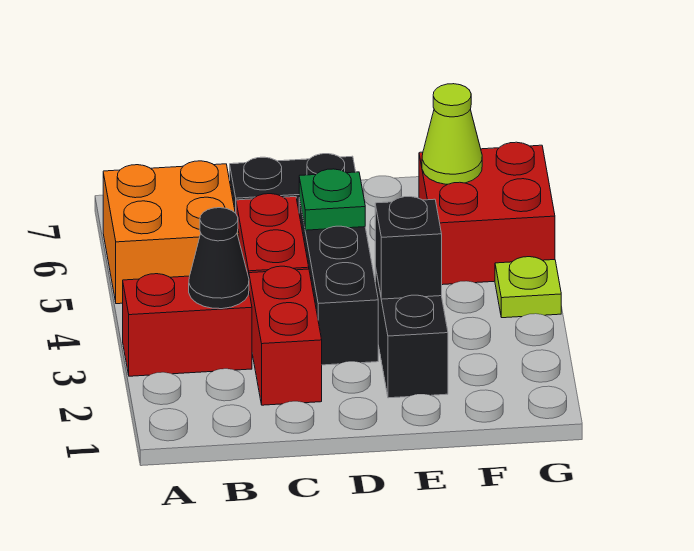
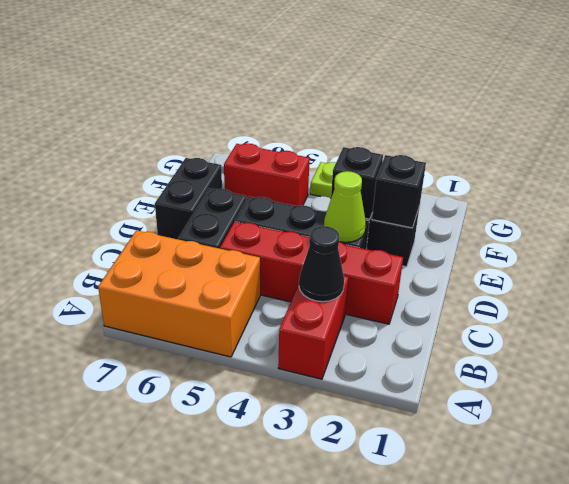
orange 2x2 brick [103,161,239,304] -> orange 2x3 brick [98,230,260,357]
green 1x1 plate [299,169,365,230] -> none
none -> black 1x2 brick [155,158,222,239]
none -> black 1x1 brick [372,155,426,228]
red 2x2 brick [419,142,555,285] -> red 1x2 brick [224,143,310,206]
lime 1x1 cone [422,84,482,184] -> lime 1x1 cone moved to [324,171,366,242]

